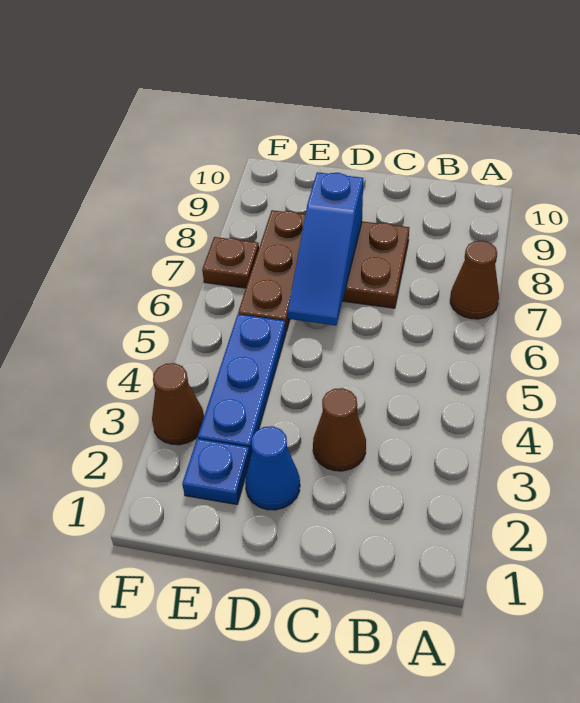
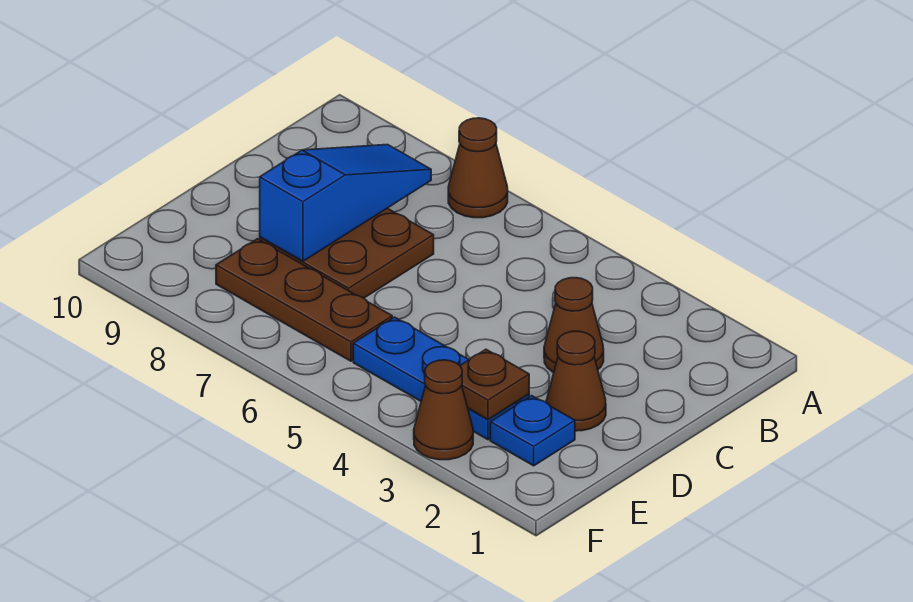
blue 1x1 cone [245,426,300,510] -> brown 1x1 cone [546,331,606,431]
blue 1x3 slope [288,172,363,326] -> blue 1x3 slope turned to [260,144,431,261]
brown 1x1 plate [202,237,259,288] -> brown 1x1 plate moved to [460,349,529,419]

